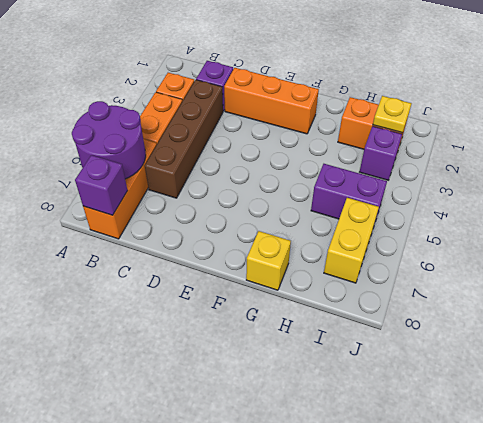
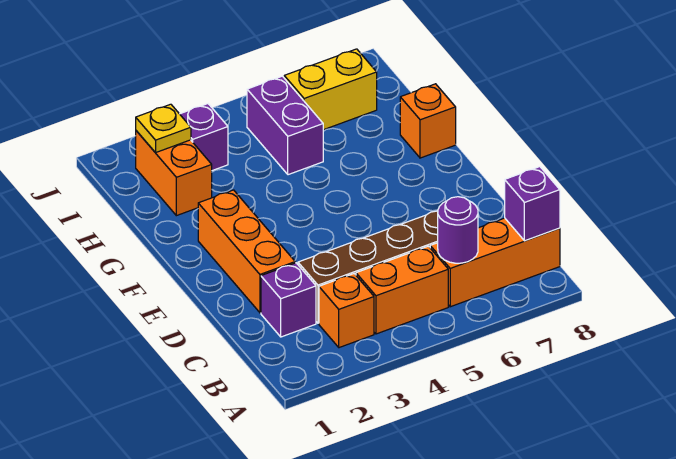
purple 2x2 round brick [72,101,146,179] -> purple 1x1 round brick [438,197,478,263]
yellow 1x1 brick [246,231,291,290] -> orange 1x1 brick [400,84,456,158]

